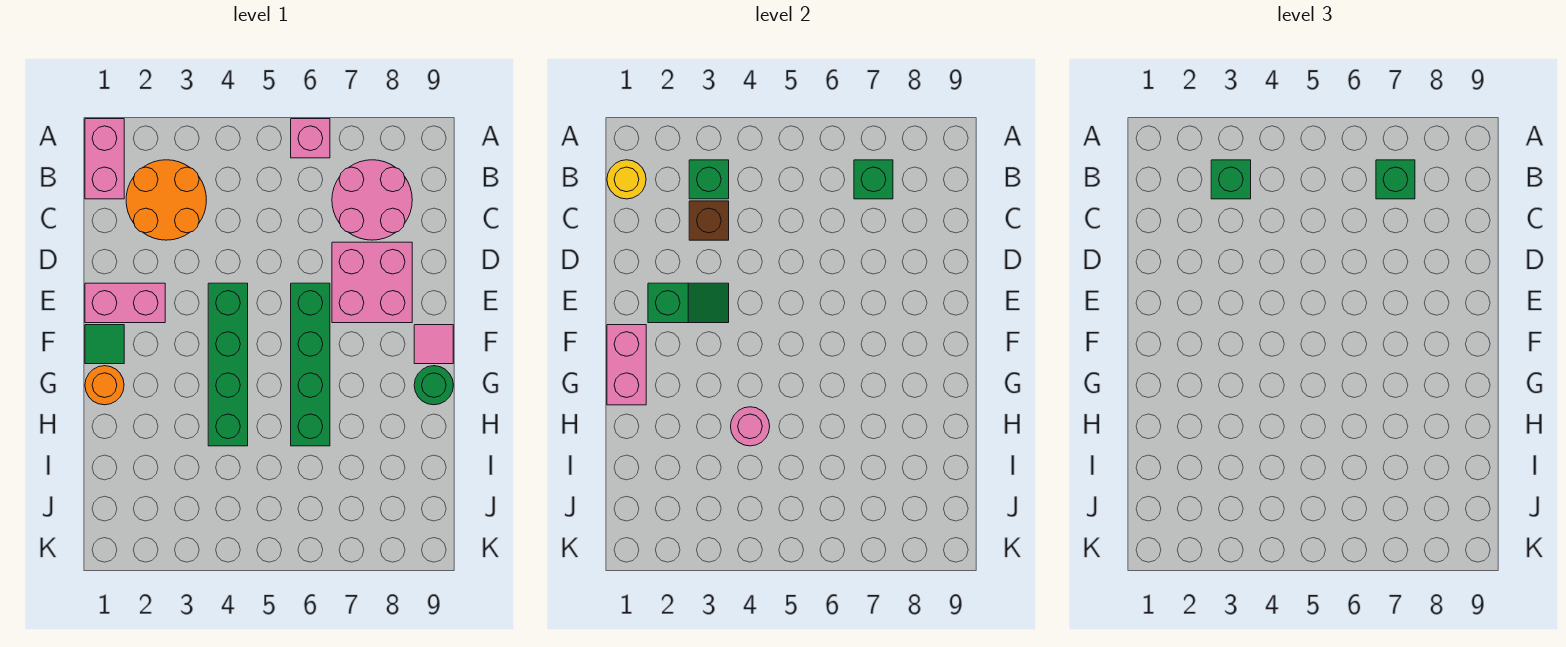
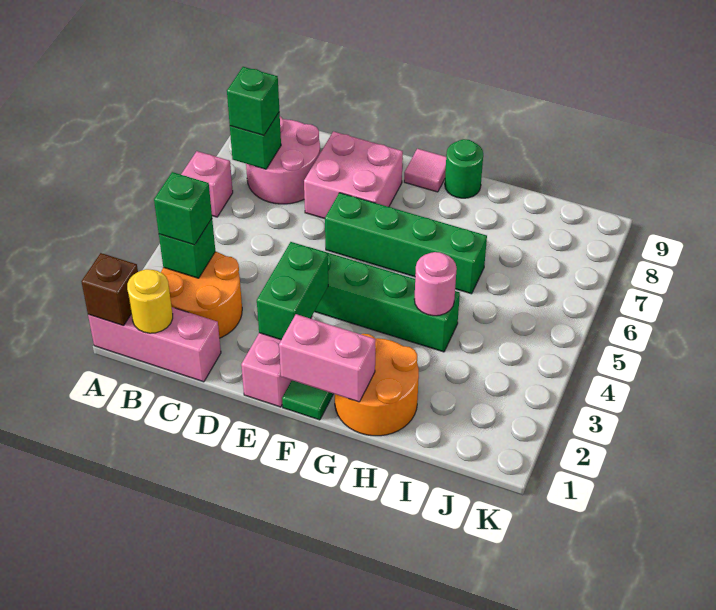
pink 1x2 brick [85,119,124,199] -> pink 1x3 brick [88,307,221,382]
brown 1x1 brick [689,201,729,240] -> brown 1x1 brick moved to [81,253,138,326]
green 1x2 slope [648,283,729,323] -> green 1x2 brick [257,242,328,340]
orange 1x1 round brick [85,366,124,405] -> orange 2x2 round brick [335,334,419,436]

